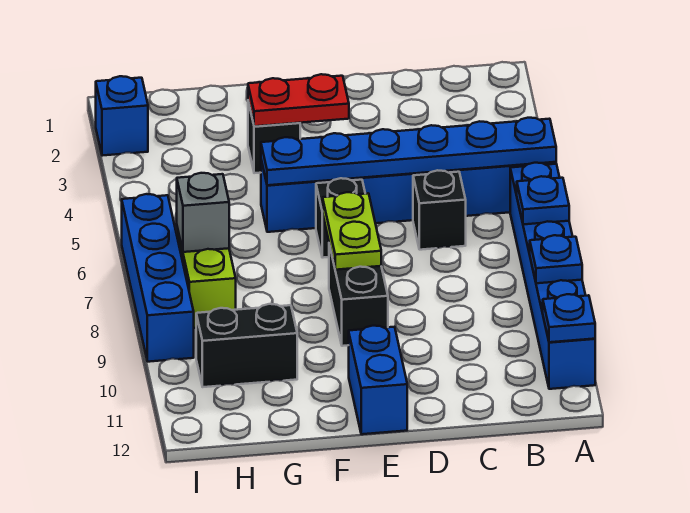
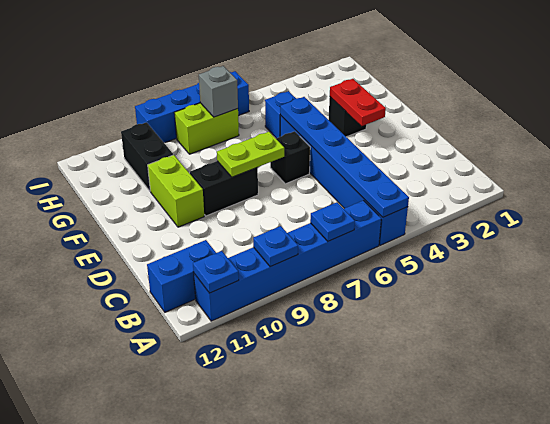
black 1x1 brick [413,170,466,250] -> none
none -> lime 1x2 brick [148,155,204,227]
blue 1x2 brick [349,326,407,434] -> blue 1x2 brick moved to [147,240,216,312]
blue 1x1 brick [96,76,148,156] -> blue 1x1 brick moved to [265,91,296,138]

